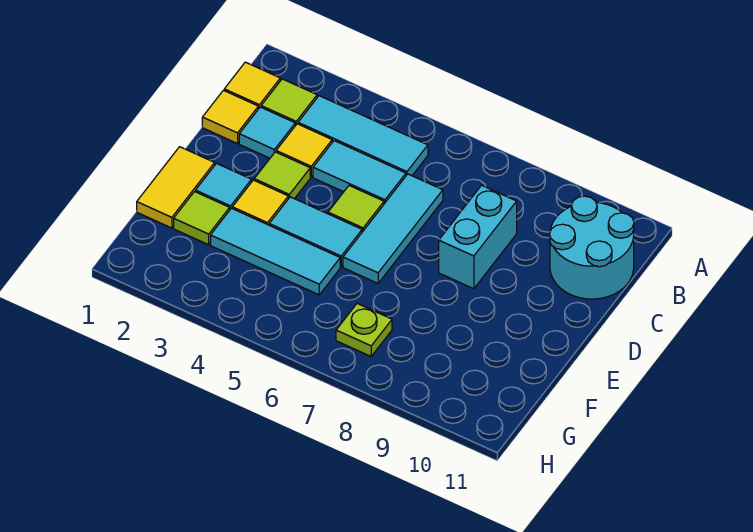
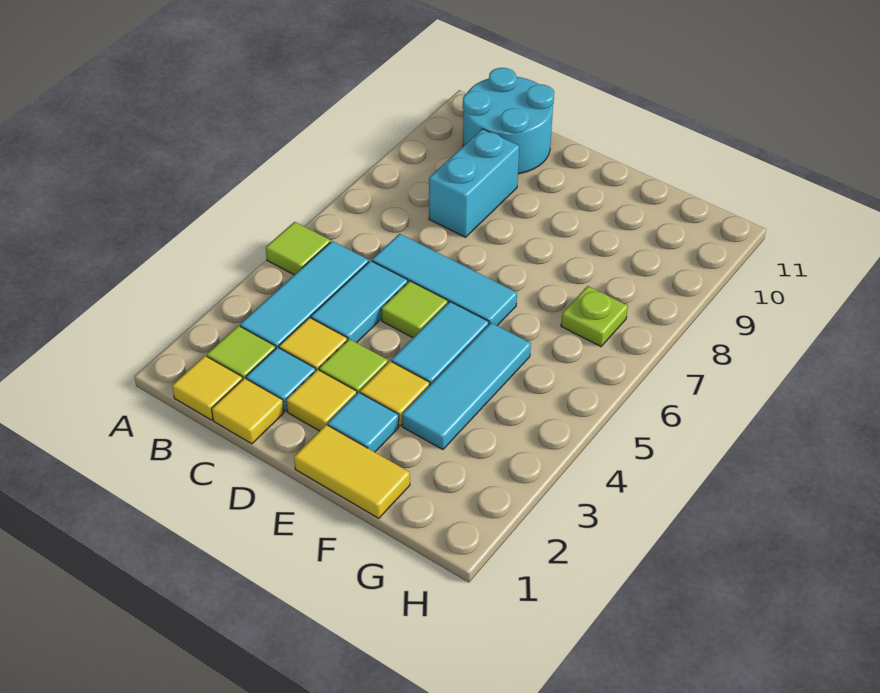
cyan 1x2 brick [439,185,517,289] -> cyan 1x2 brick turned to [429,129,519,237]
none -> yellow 1x1 tile [286,369,357,431]
lime 1x1 tile [174,192,230,245] -> lime 1x1 tile moved to [266,222,330,275]

